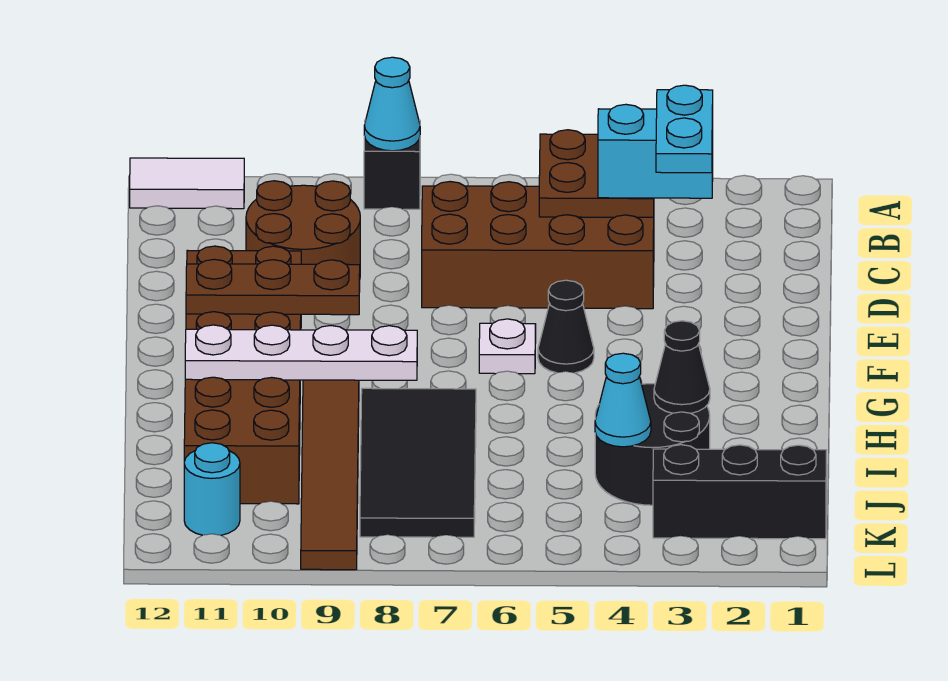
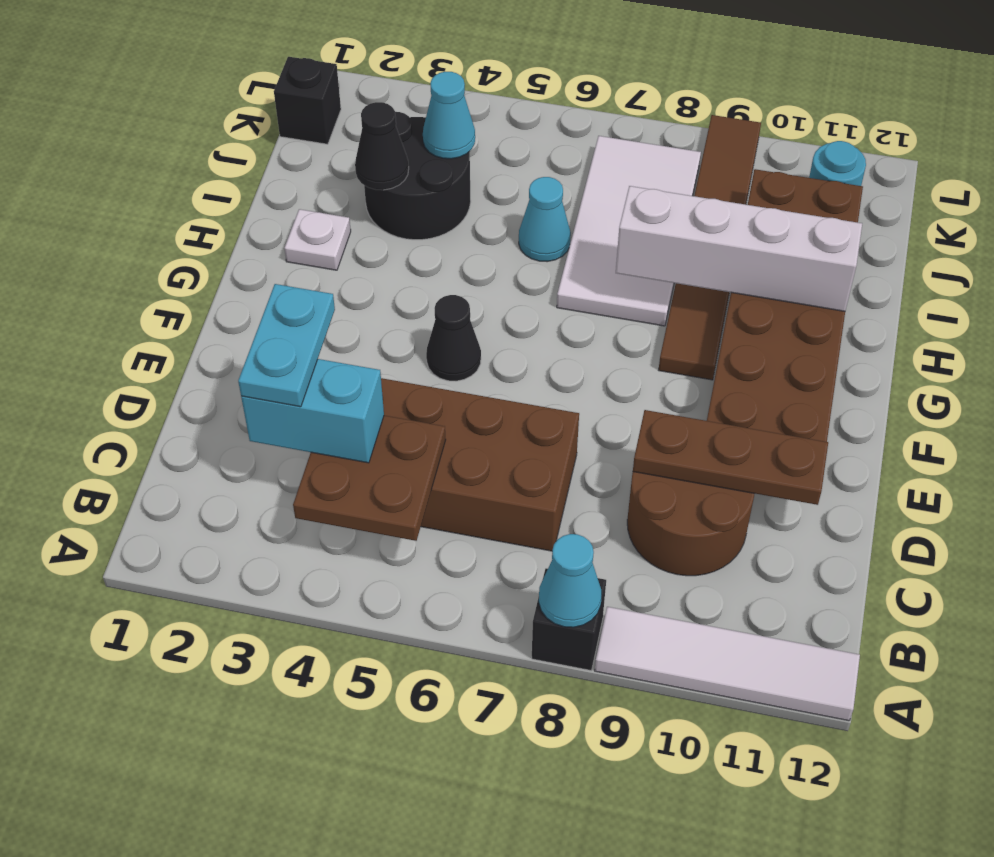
white 1x2 tile [130,158,244,209] -> white 1x4 tile [595,607,860,721]
white 1x1 plate [479,319,536,374] -> white 1x1 plate moved to [284,209,351,270]
brown 1x3 plate [186,259,360,315] -> brown 1x3 plate moved to [633,410,828,505]
black 2x4 tile [360,388,476,537] -> white 2x4 tile [557,136,701,326]
white 1x4 plate [185,325,417,380] -> white 1x4 brick [616,186,862,311]
none -> cyan 1x1 cone [519,177,571,262]
black 1x3 brick [653,445,827,539] -> black 1x1 brick [274,57,341,144]

